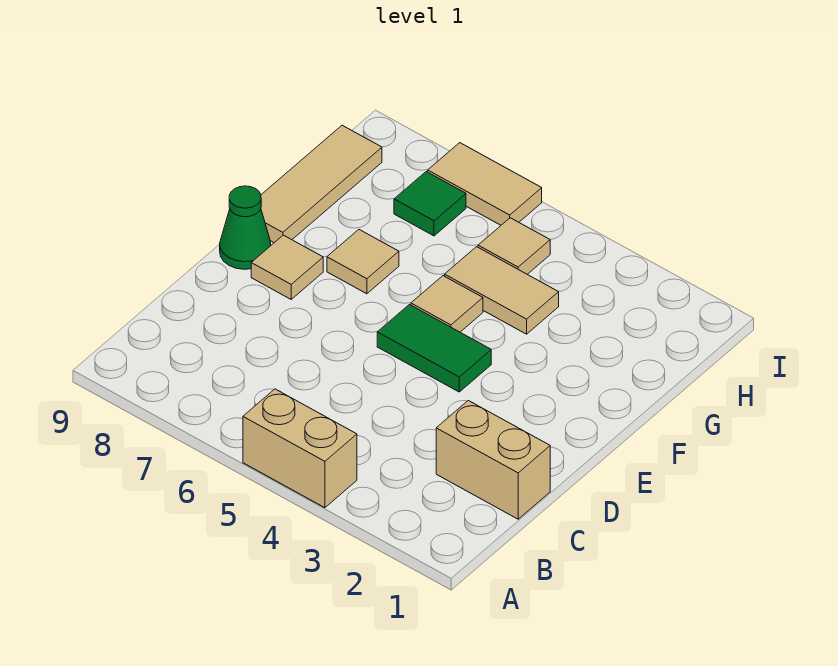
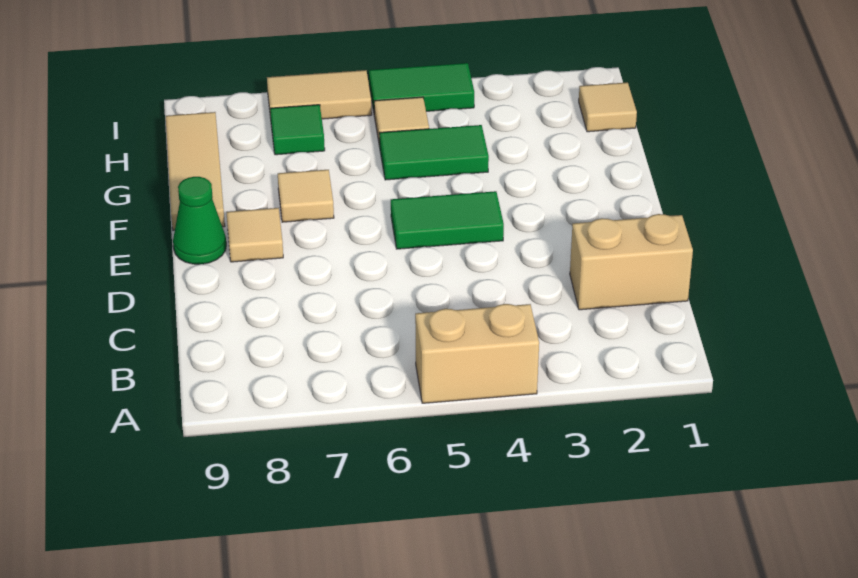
tan 1x1 tile [411,276,483,332] -> tan 1x1 tile moved to [579,82,637,132]
tan 1x2 tile [445,247,559,334] -> green 1x2 tile [379,125,489,180]
none -> green 1x2 tile [369,63,474,111]

